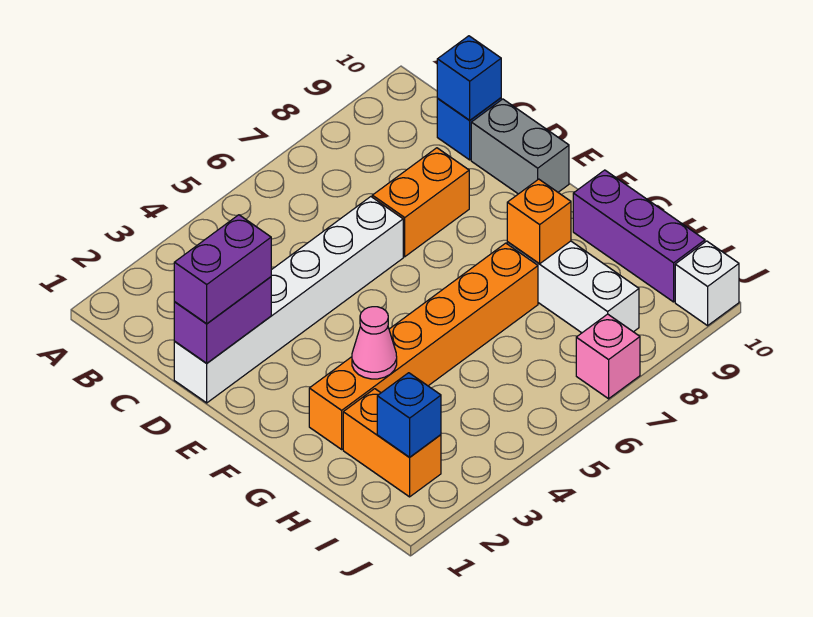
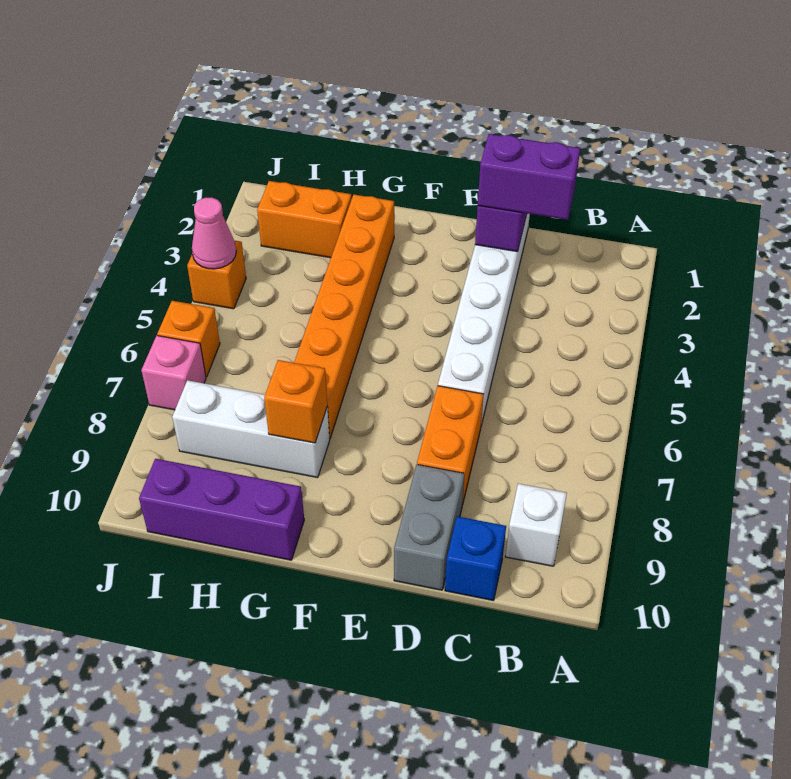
blue 1x1 brick [437,36,501,120] -> none
purple 1x2 brick [174,215,271,324] -> purple 1x2 brick turned to [478,134,580,220]
grey 1x2 brick [471,99,569,194] -> grey 1x2 brick turned to [394,465,464,590]
pink 1x1 cone [352,307,397,379] -> pink 1x1 cone moved to [192,197,236,269]
blue 1x1 brick [377,373,441,457] -> none
none -> orange 1x1 brick [187,241,246,309]
none -> orange 1x1 brick [157,301,220,377]
white 1x1 brick [675,241,739,326] -> white 1x1 brick moved to [505,483,567,566]

